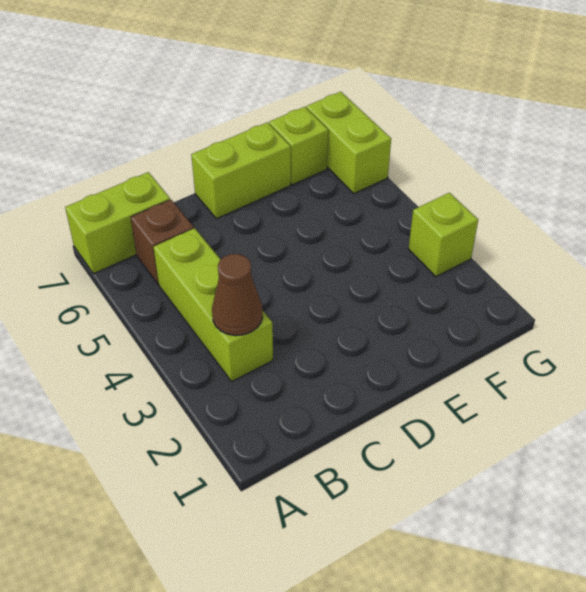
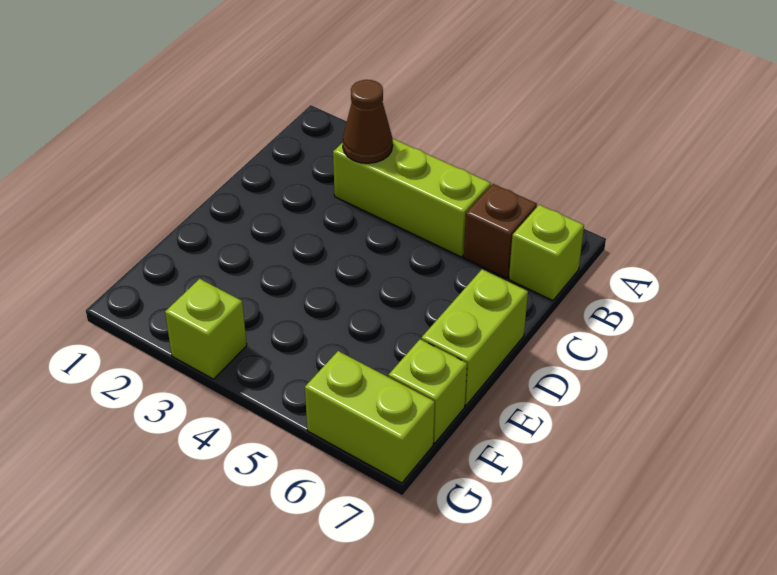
lime 1x2 brick [65,172,170,274] -> lime 1x1 brick [509,205,584,301]

